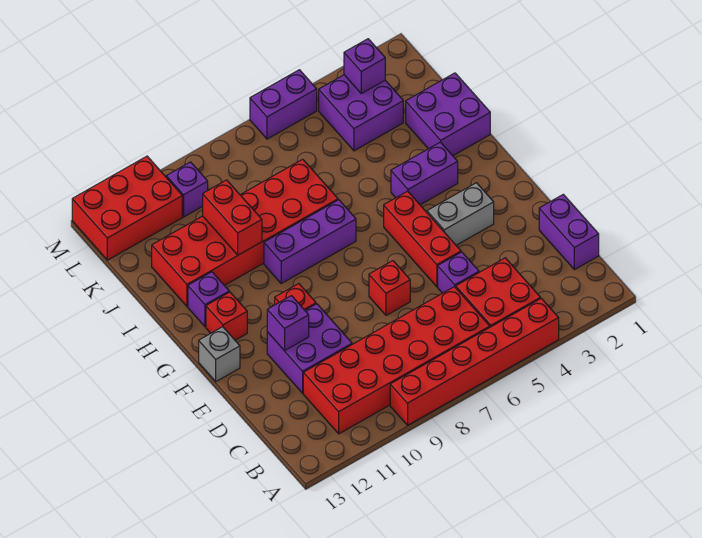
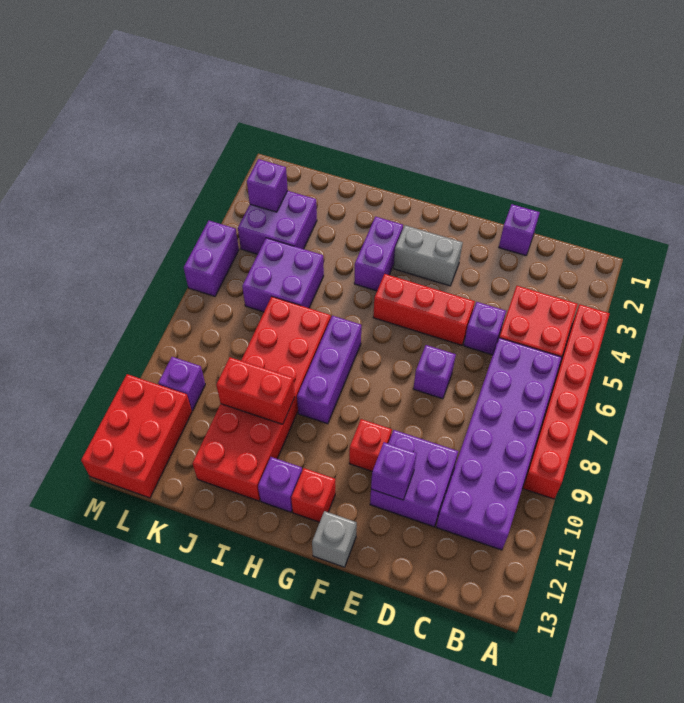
red 2x6 brick [303,287,490,434] -> purple 2x6 brick [436,338,562,550]
purple 1x2 brick [539,194,599,270] -> purple 1x1 brick [499,204,540,256]
red 1x1 brick [369,261,410,315] -> purple 1x1 brick [413,345,456,399]
grey 1x2 brick [427,183,494,245] -> grey 1x2 brick turned to [394,225,463,286]
purple 2x2 brick [406,73,490,156] -> purple 2x2 brick moved to [242,238,324,312]

